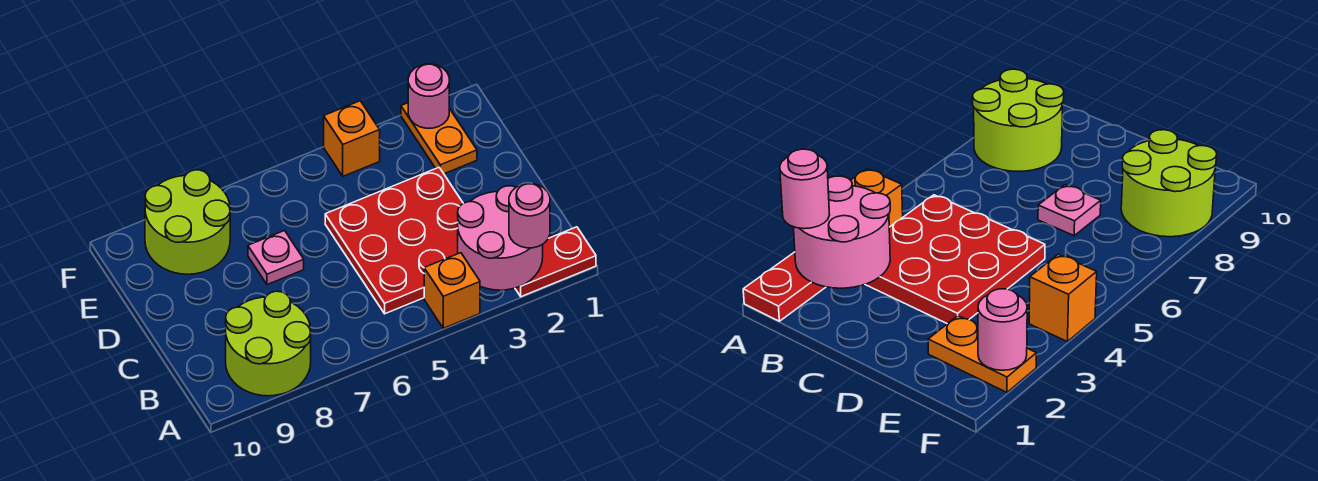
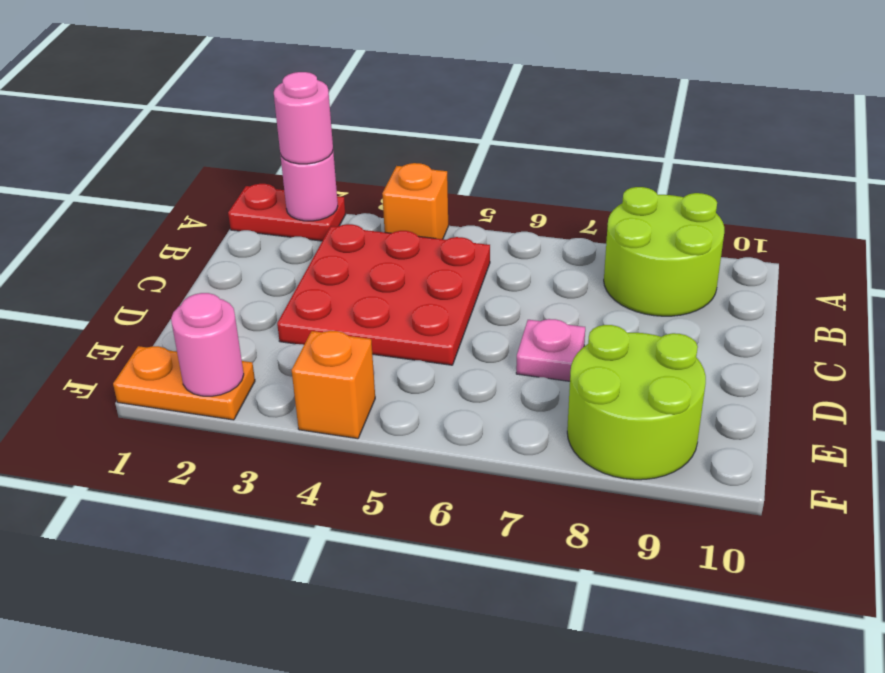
pink 2x2 round brick [458,186,543,290] -> pink 1x1 round brick [280,152,338,221]
orange 1x2 plate [401,103,477,174] -> orange 1x2 plate turned to [113,346,255,420]

